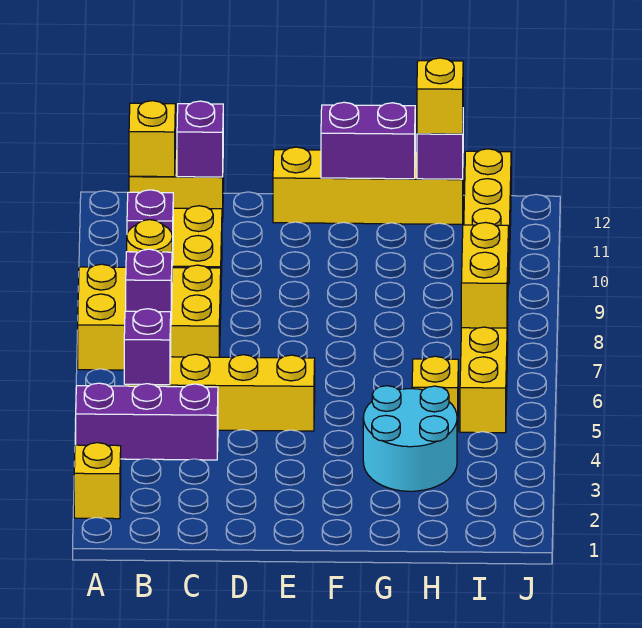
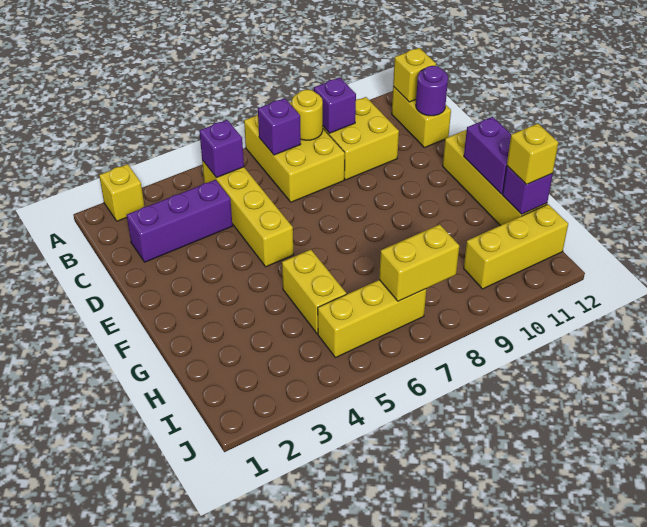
purple 1x3 brick [76,383,218,460] -> purple 1x3 brick turned to [127,180,232,262]
purple 1x1 brick [177,101,223,177] -> purple 1x1 round brick [416,66,448,116]
cyan 2x2 round brick [363,386,457,491] -> none
yellow 1x1 brick [412,356,458,432] -> yellow 1x2 brick [282,250,346,334]

